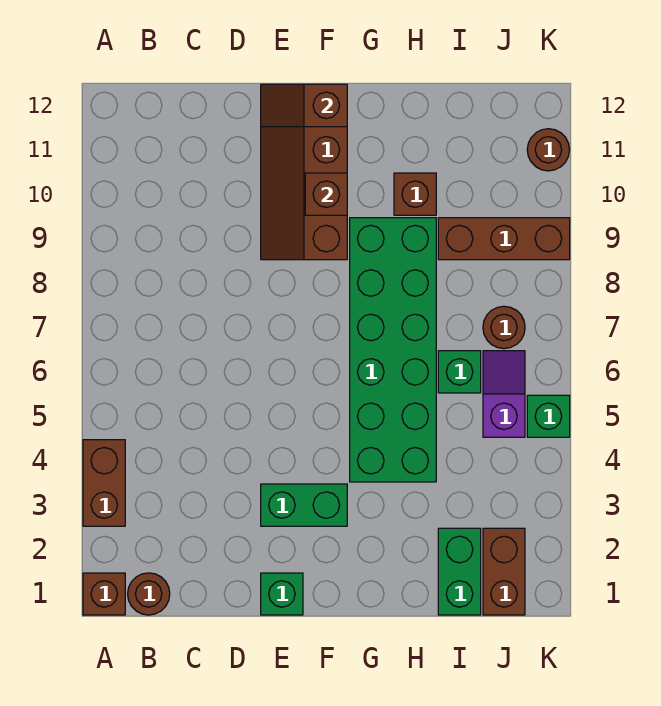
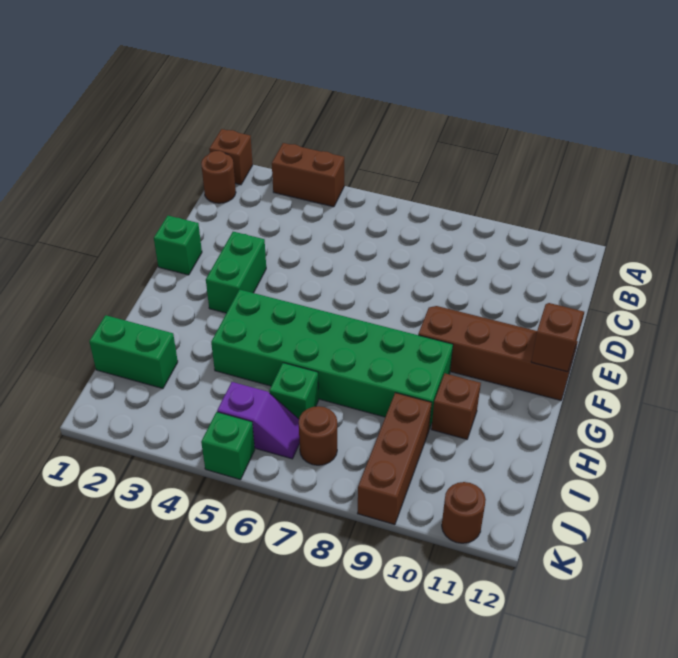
brown 1x1 brick [305,173,347,215] -> none
brown 1x2 brick [483,528,525,615] -> none

